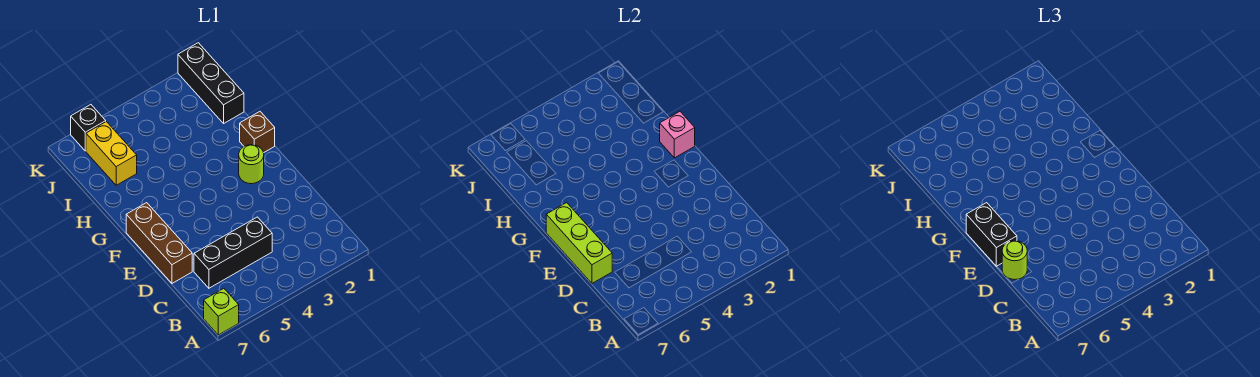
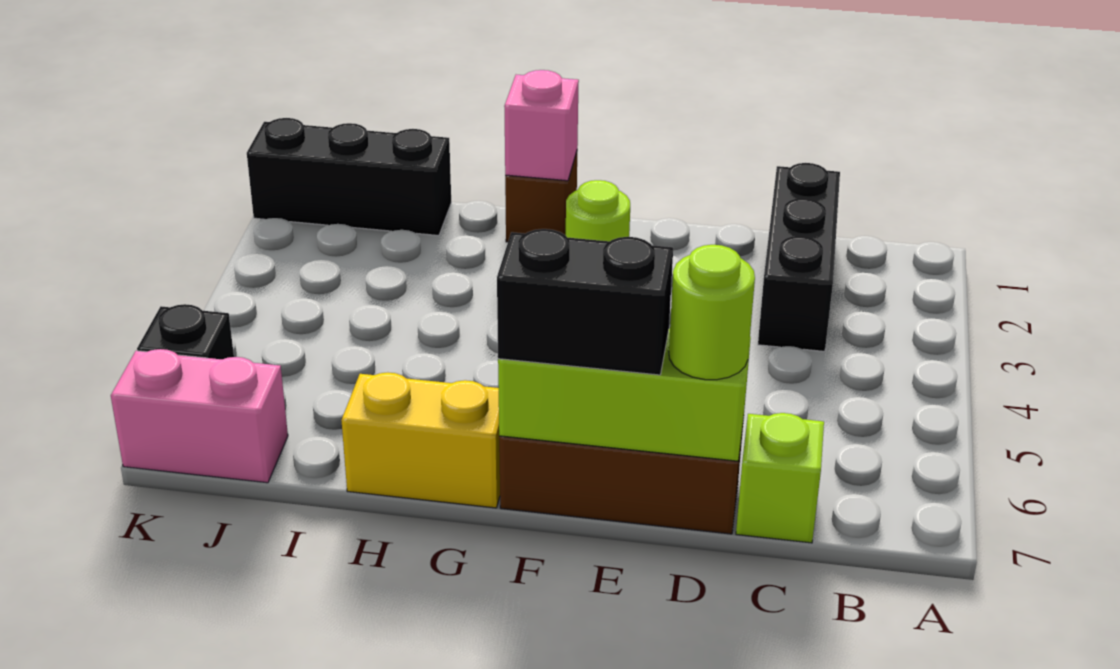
lime 1x1 brick [204,289,239,335] -> lime 1x1 brick moved to [736,413,824,543]
black 1x3 brick [194,217,272,288] -> black 1x3 brick moved to [758,163,840,351]
yellow 1x2 brick [86,122,137,185] -> yellow 1x2 brick moved to [341,372,500,508]
none -> pink 1x2 brick [111,349,288,483]

